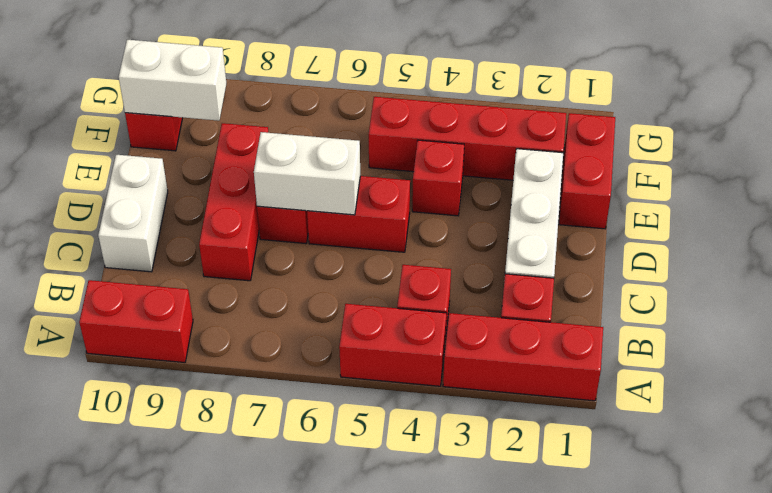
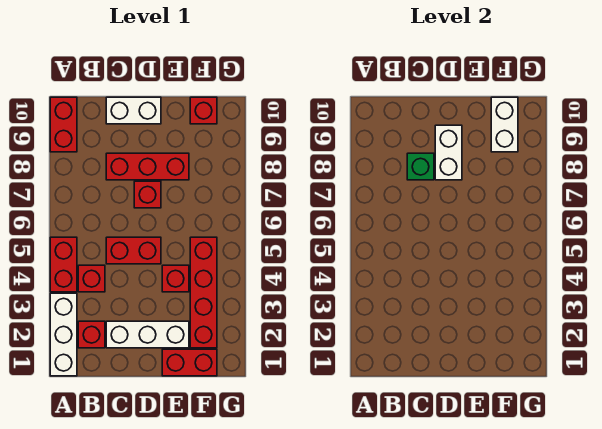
red 1x3 brick [443,313,603,401] -> white 1x3 brick [50,293,77,376]
none -> green 1x1 brick [407,153,434,180]
red 1x2 brick [307,176,410,252] -> red 1x2 brick turned to [106,237,161,264]
white 1x2 brick [254,132,360,215] -> white 1x2 brick moved to [435,125,462,180]

